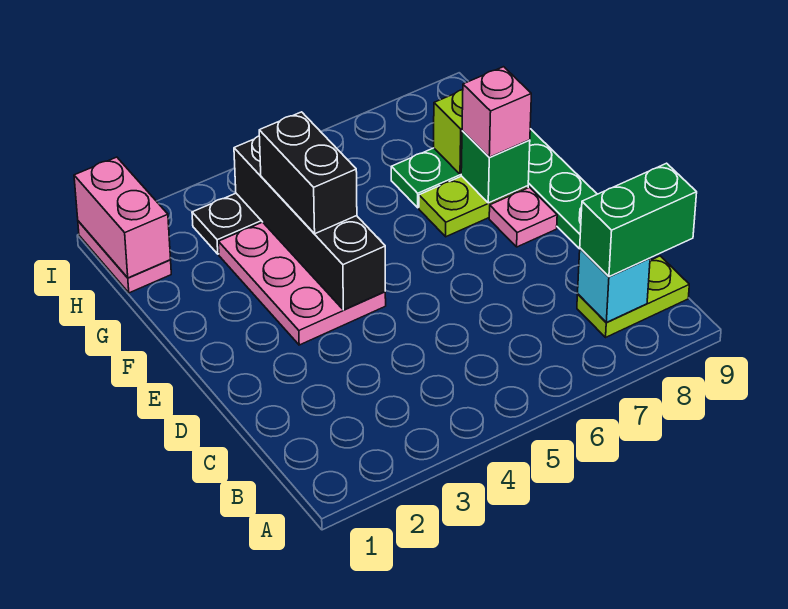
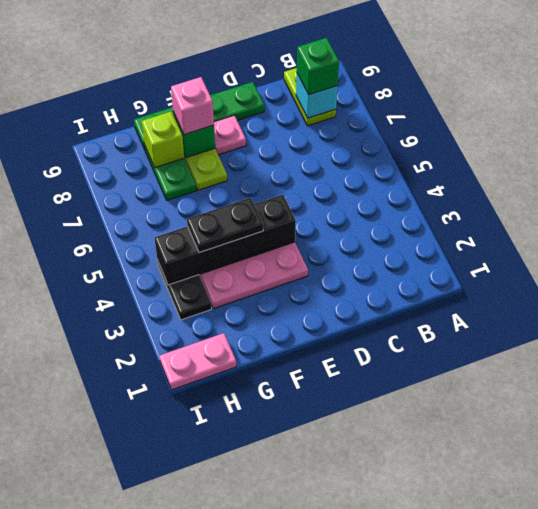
green 1x2 brick [580,163,697,277] -> green 1x1 brick [297,38,339,95]
black 1x2 brick [259,112,357,234] -> black 1x2 plate [187,198,263,253]
pink 1x2 brick [74,157,171,278] -> none

